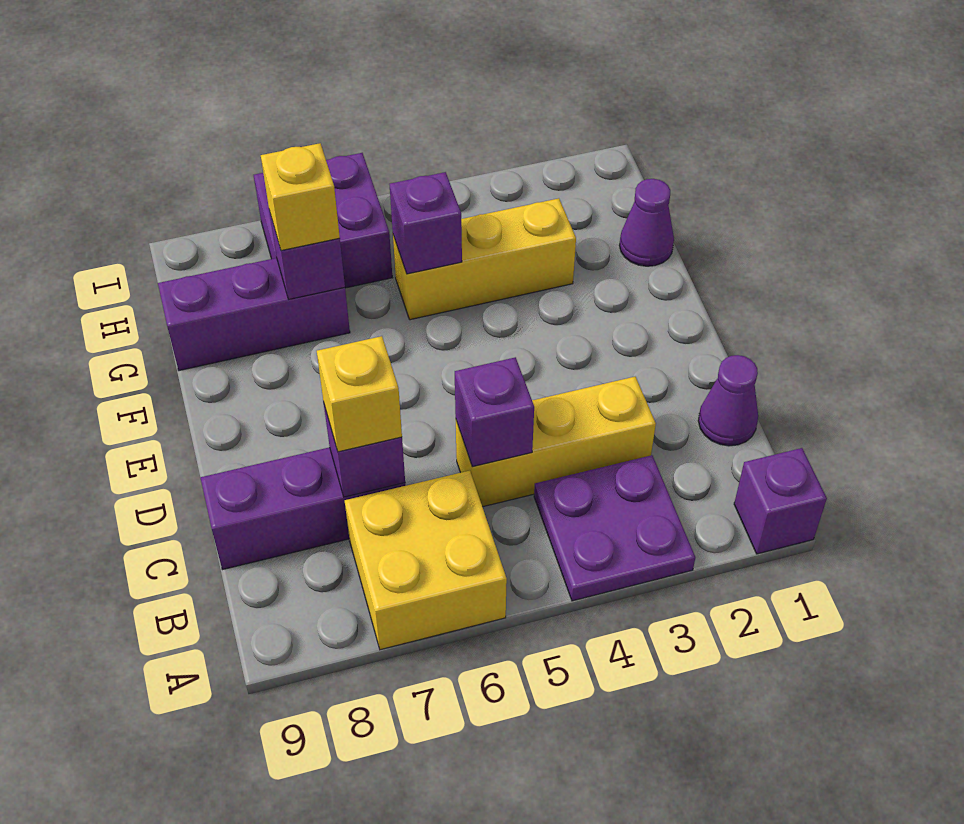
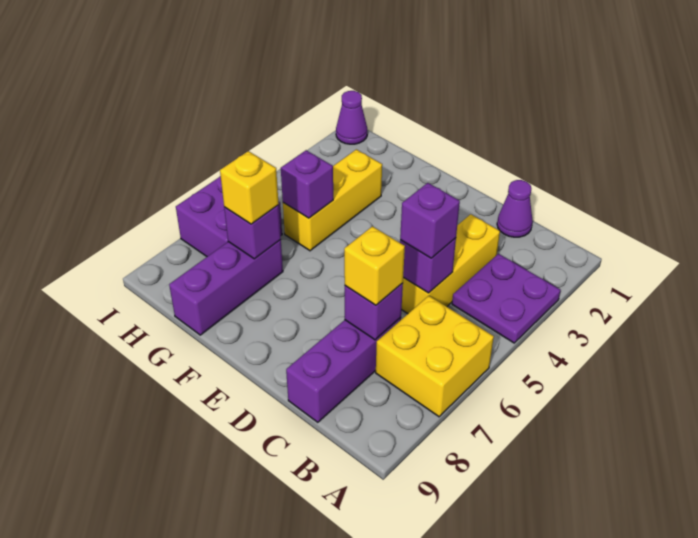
purple 1x1 brick [734,448,827,554] -> purple 1x1 brick moved to [400,183,460,258]
purple 1x1 cone [619,179,674,266] -> purple 1x1 cone moved to [336,91,367,144]

